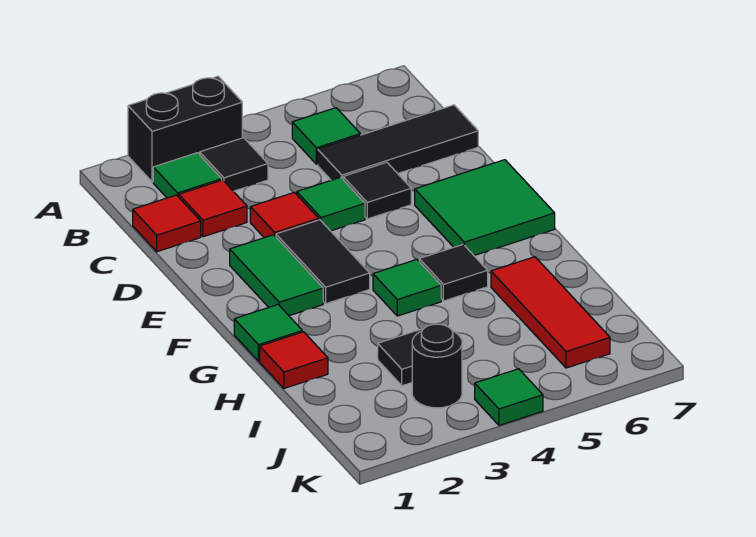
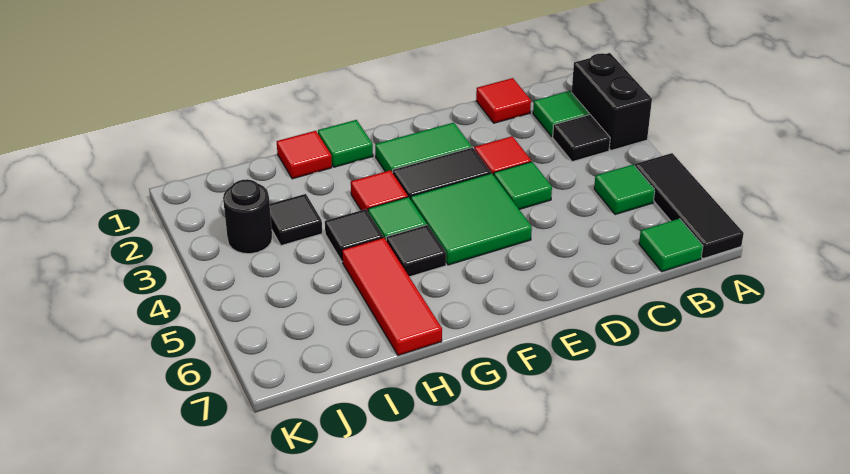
red 1x1 tile [179,180,247,237] -> red 1x1 tile moved to [351,170,408,211]
black 1x3 tile [318,105,478,180] -> black 1x3 tile moved to [635,153,744,259]
black 1x1 tile [343,162,411,219] -> black 1x1 tile moved to [325,209,383,262]
green 2x2 tile [415,160,555,255] -> green 2x2 tile moved to [411,173,532,265]
red 1x3 tile [491,257,610,368] -> red 1x3 tile turned to [342,237,442,356]
green 1x1 tile [475,369,543,425] -> green 1x1 tile moved to [639,219,703,272]

